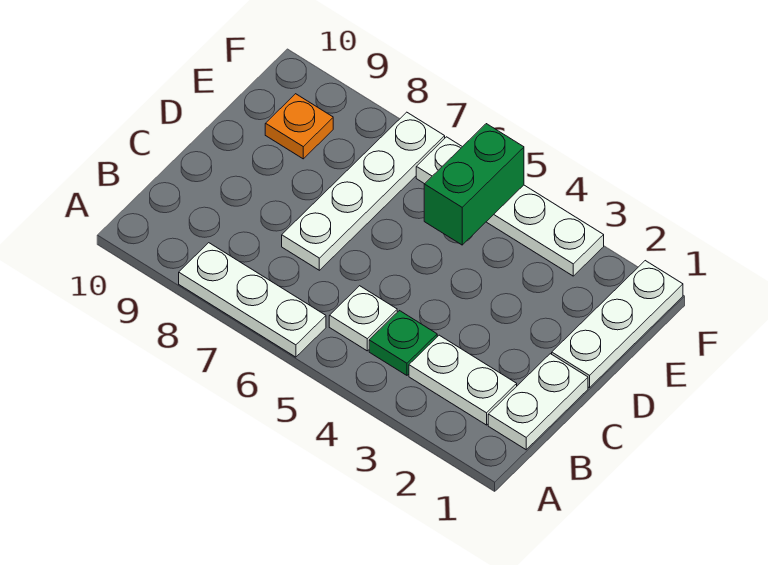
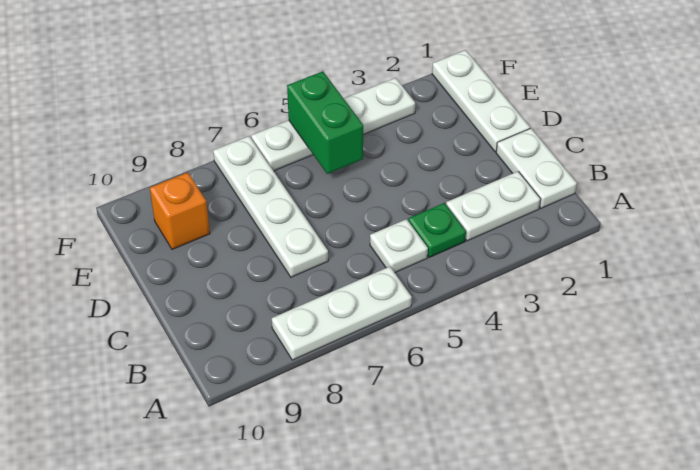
orange 1x1 plate [265,94,333,159] -> orange 1x1 brick [150,172,210,249]

